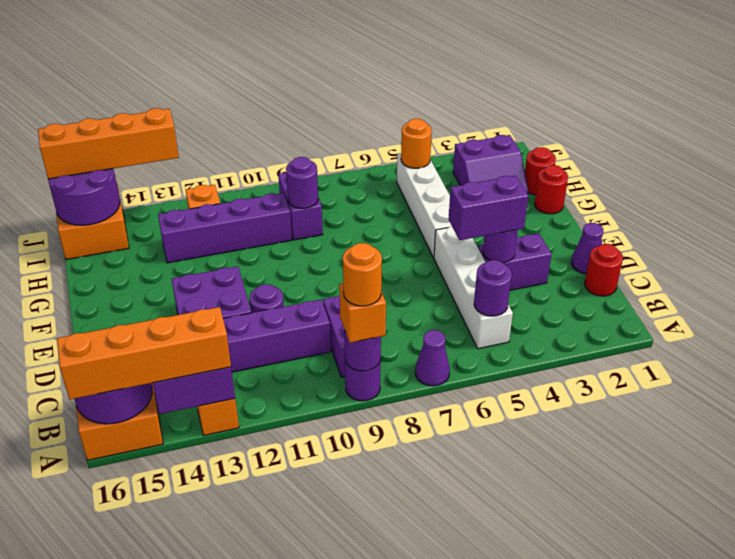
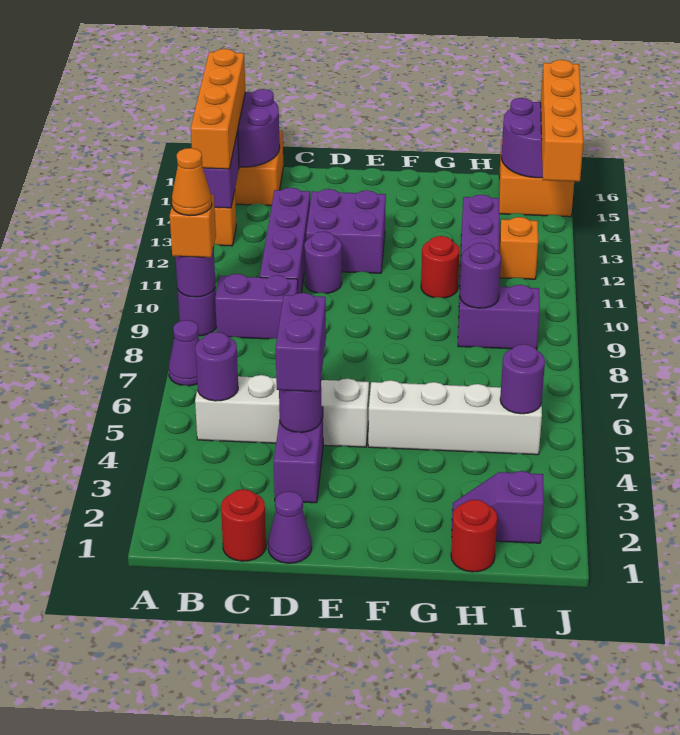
orange 1x1 round brick [343,243,382,306] -> orange 1x1 cone [172,148,212,216]
red 1x1 round brick [534,165,568,214] -> red 1x1 round brick moved to [421,236,460,298]
purple 2x2 slope [453,135,529,194] -> purple 1x2 slope [452,471,544,543]
orange 1x1 round brick [401,119,432,168] -> purple 1x1 round brick [500,344,545,414]

